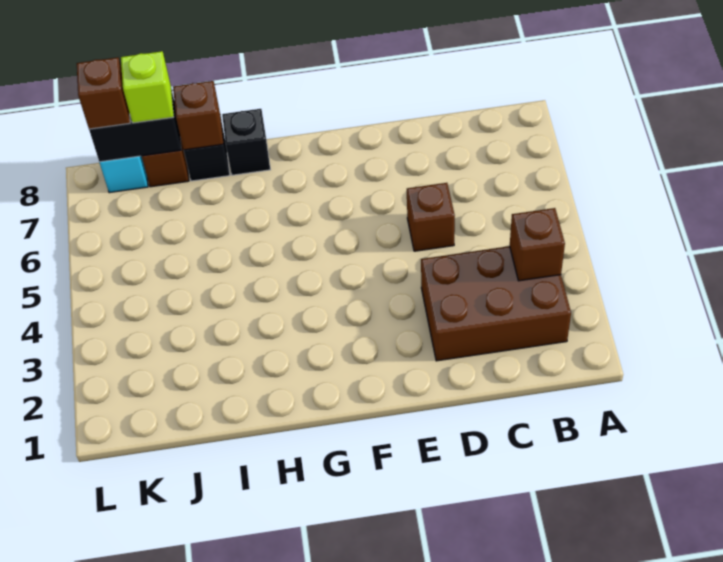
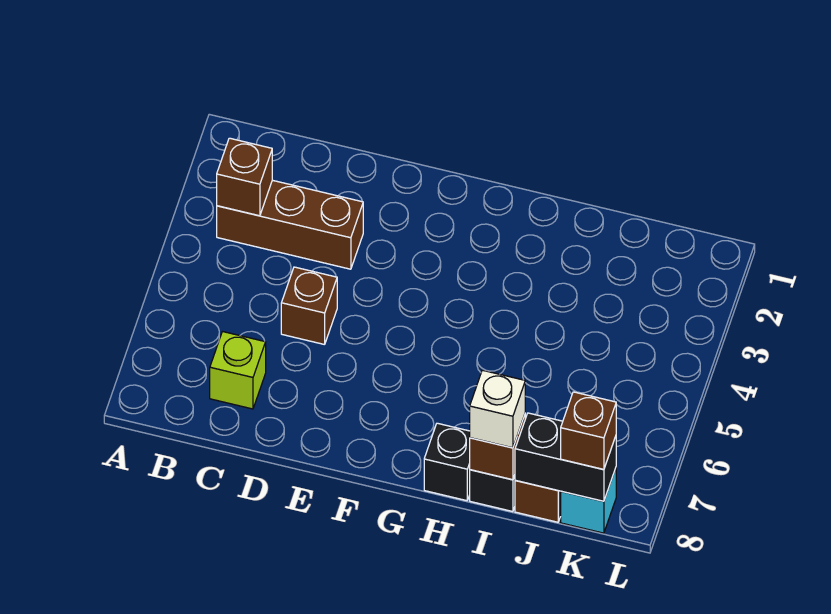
brown 2x3 brick [421,246,571,361] -> brown 1x3 brick [217,180,363,269]
none -> white 1x1 brick [470,370,525,448]
lime 1x1 brick [121,51,174,123] -> lime 1x1 brick moved to [210,332,266,409]

